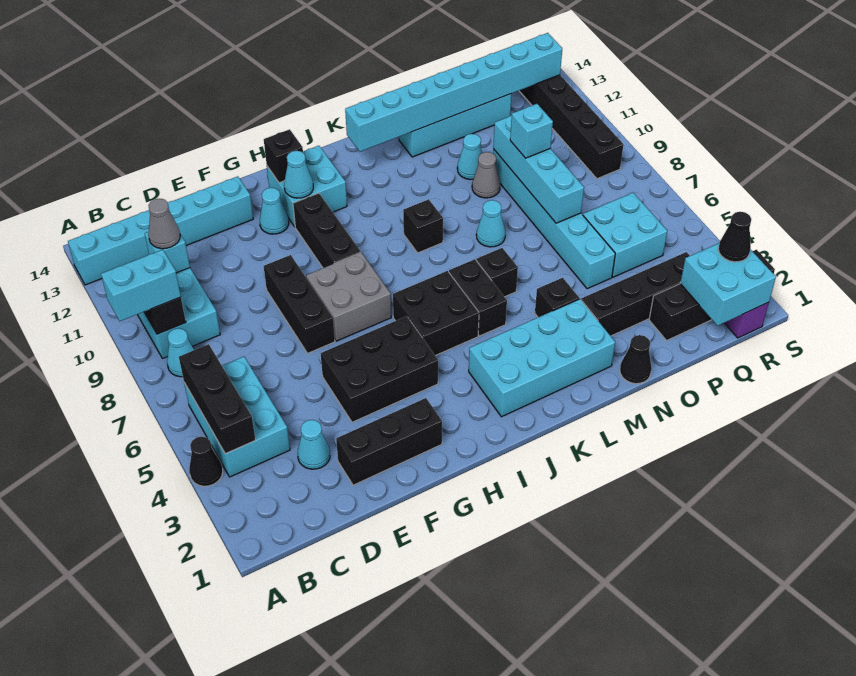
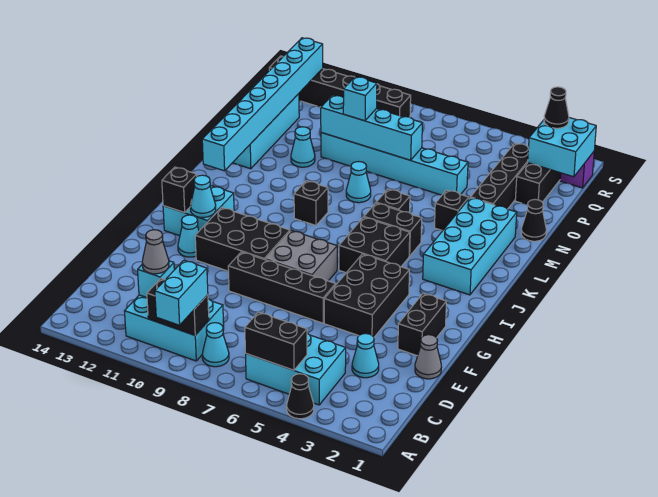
cyan 1x6 brick [68,176,253,285] -> none
black 1x3 brick [179,344,256,454] -> black 1x2 brick [245,312,307,370]
black 1x3 brick [336,398,442,485] -> black 1x2 brick [398,293,446,356]
black 1x3 brick [264,255,335,353] -> black 1x4 brick [228,252,336,323]
black 1x3 brick [293,193,361,268] -> black 2x3 brick [195,208,290,271]
grey 1x1 cone [472,152,500,198] -> grey 1x1 cone moved to [415,335,441,379]
cyan 2x2 brick [583,193,667,277] -> none

